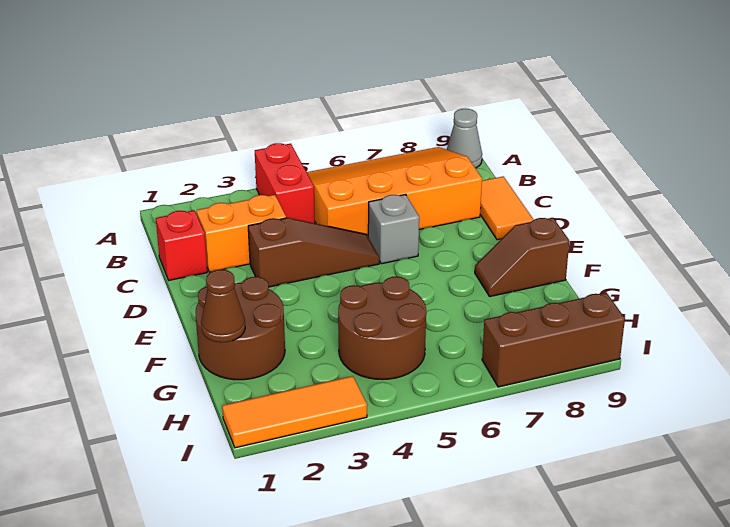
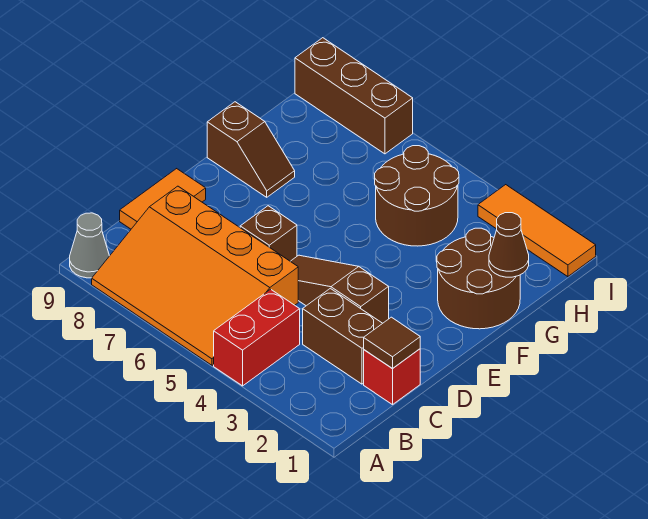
none -> brown 1x1 tile [364,317,420,369]
orange 1x2 brick [197,195,286,272] -> brown 1x2 brick [303,288,382,384]
grey 1x1 brick [368,194,419,264] -> brown 1x1 brick [240,206,297,261]

